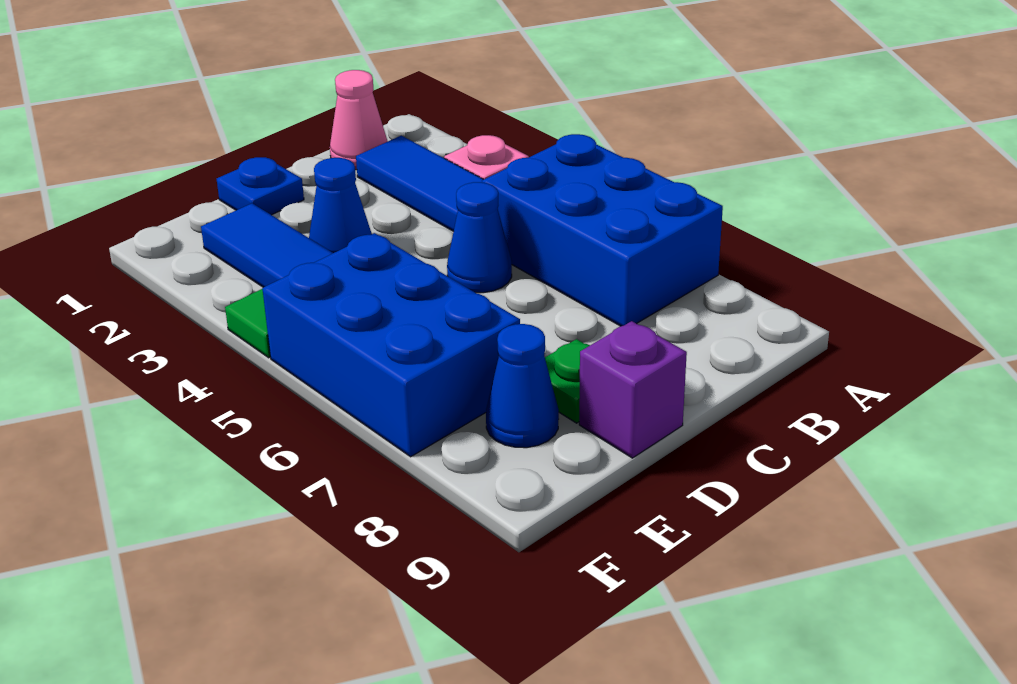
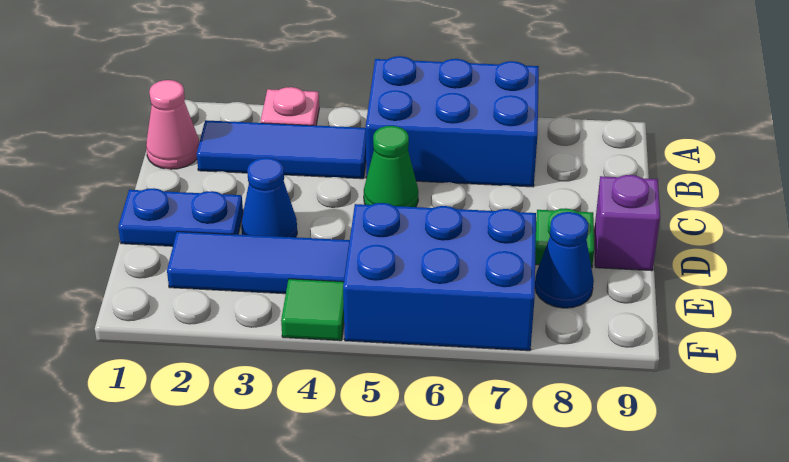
blue 1x1 cone [447,182,512,293] -> green 1x1 cone [364,126,418,207]
blue 1x1 plate [217,157,304,215] -> blue 1x2 plate [118,188,243,246]

